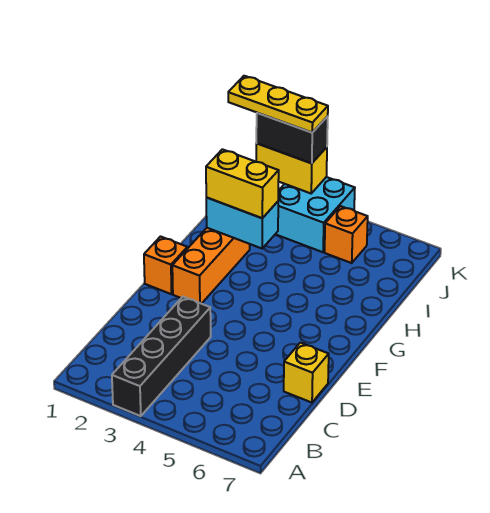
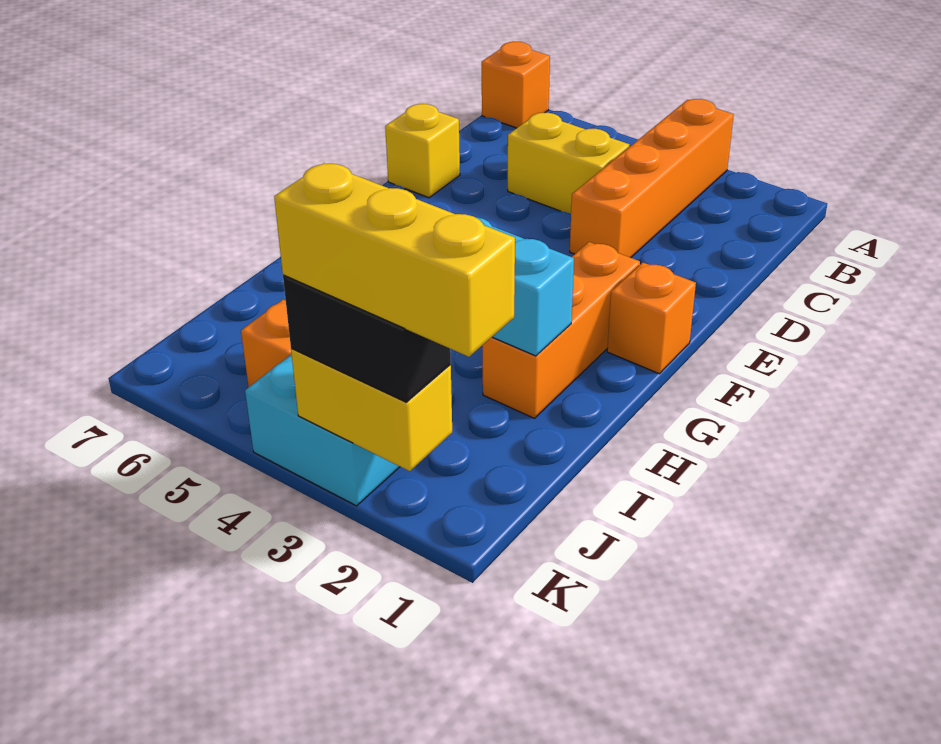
black 1x4 brick [112,297,211,416] -> orange 1x4 brick [570,99,734,258]
none -> orange 1x1 brick [482,42,550,128]
yellow 1x2 brick [206,149,279,218] -> yellow 1x2 brick moved to [508,113,629,214]
yellow 1x3 plate [228,76,328,133] -> yellow 1x3 brick [274,163,515,357]

